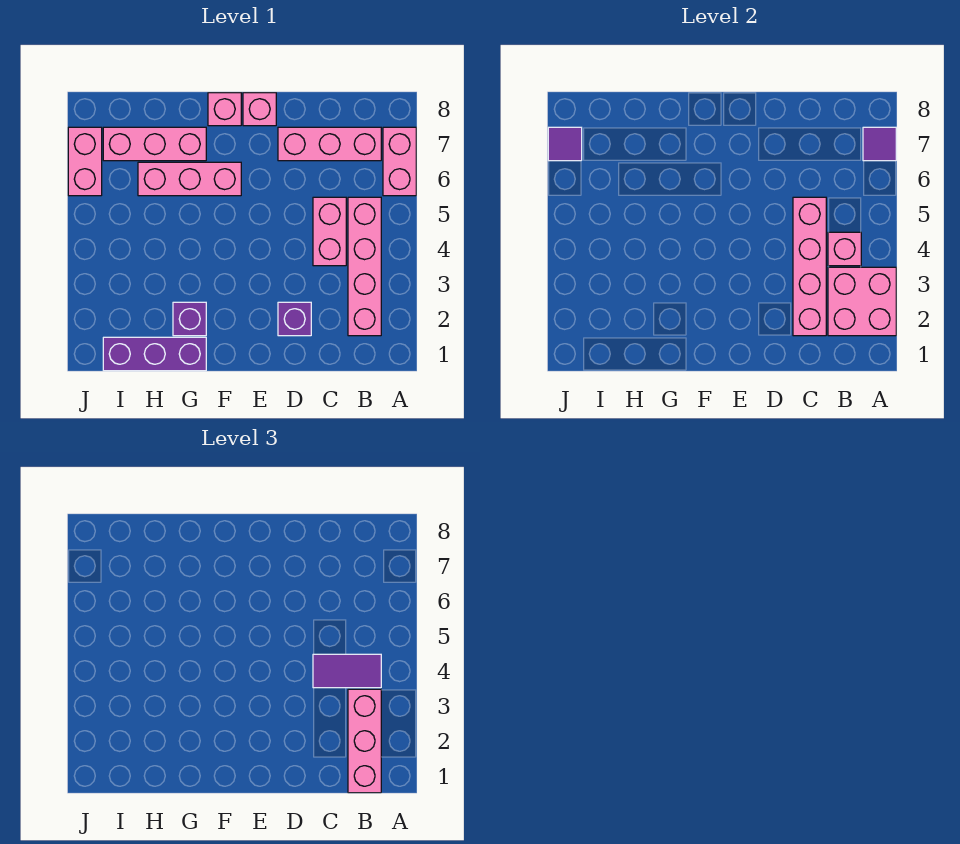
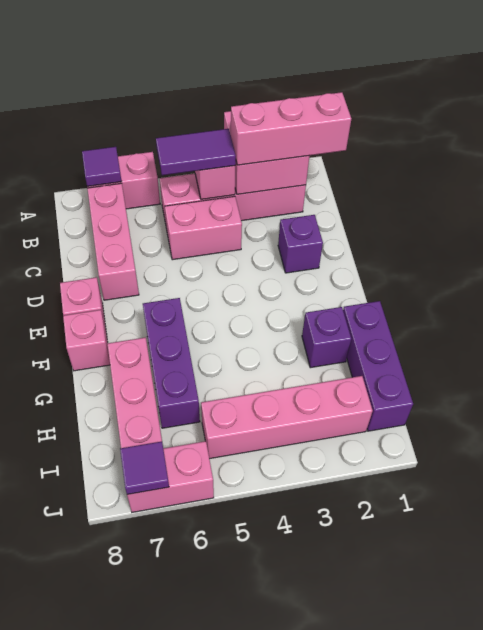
purple 1x2 tile [313,654,381,688] -> purple 1x2 tile turned to [156,129,236,175]
pink 1x4 brick [793,197,826,336] -> pink 1x4 brick moved to [201,376,373,459]
pink 1x3 brick [138,162,241,196] -> purple 1x3 brick [143,298,200,428]

